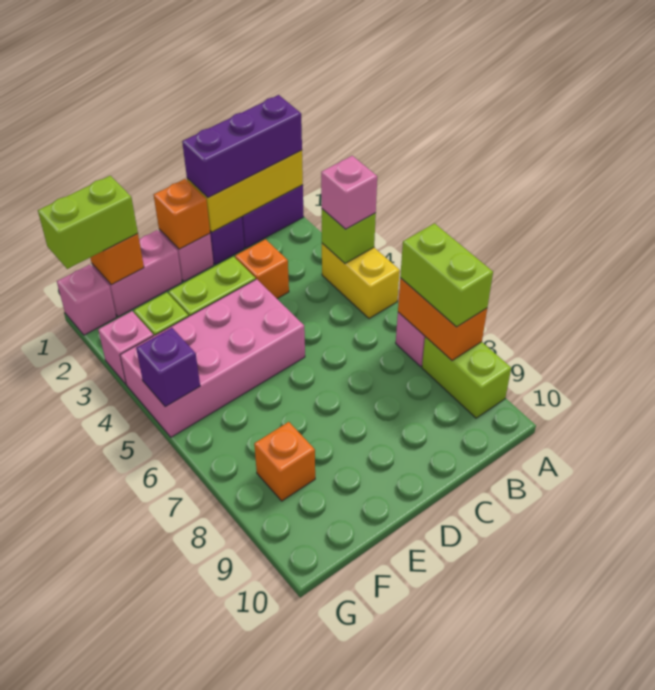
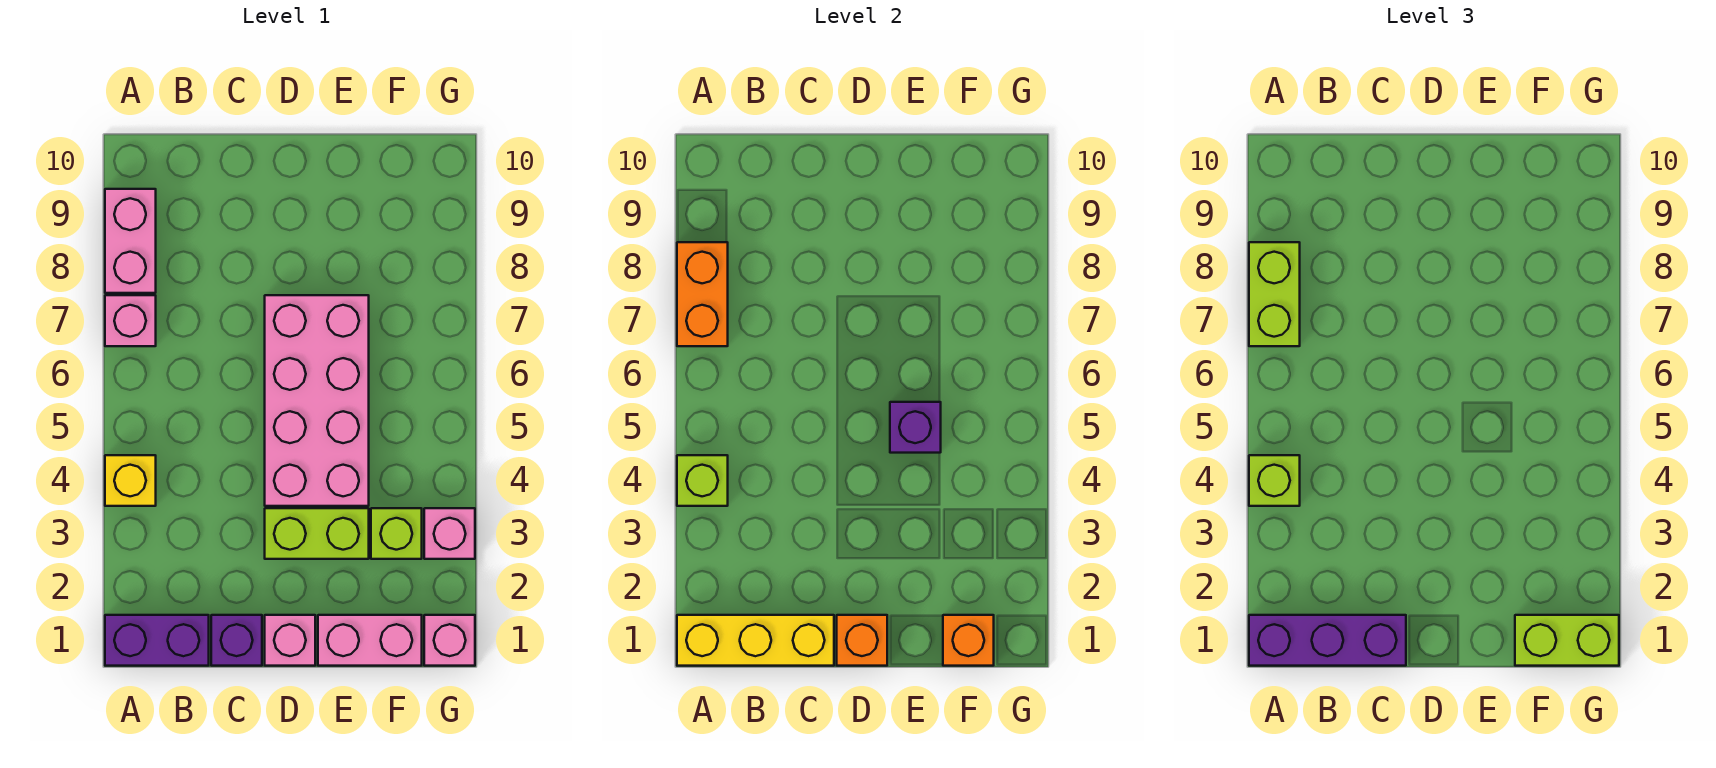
yellow 1x2 brick [322,243,400,319] -> yellow 1x1 brick [105,455,156,506]
pink 1x1 brick [321,156,377,229] -> lime 1x1 brick [1249,455,1300,506]
lime 1x2 brick [422,337,511,418] -> pink 1x2 brick [105,189,156,293]
orange 1x1 brick [235,239,289,299] -> none
pink 2x4 brick [120,279,305,437] -> pink 2x4 brick turned to [265,295,369,506]
orange 1x1 brick [254,422,315,501] -> none
purple 1x1 brick [136,328,200,407] -> purple 1x1 brick moved to [890,402,941,453]

